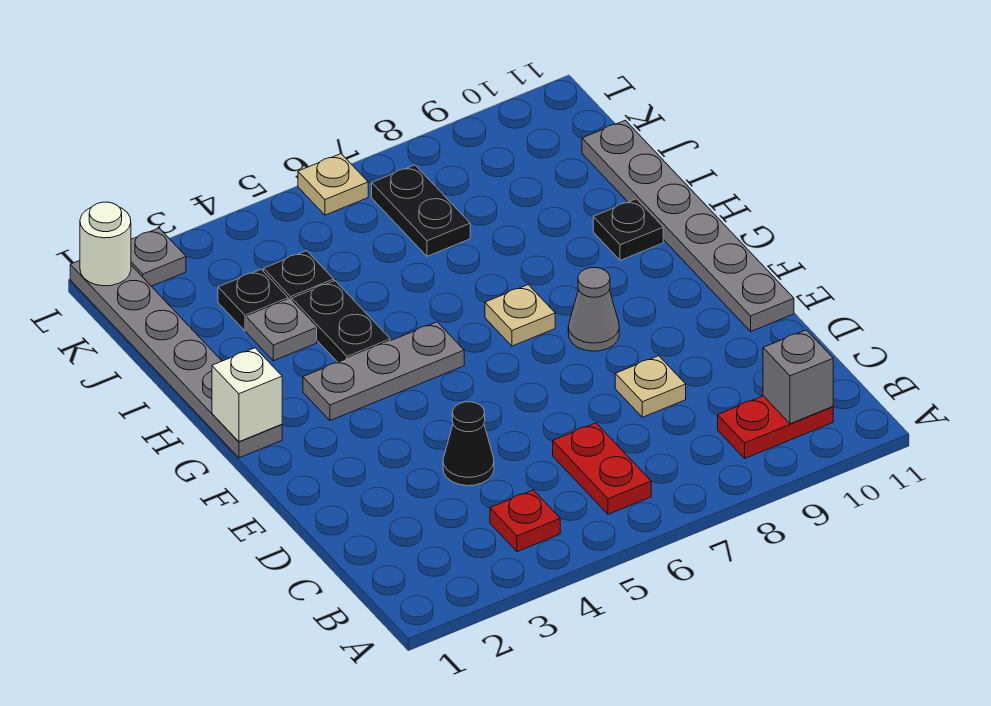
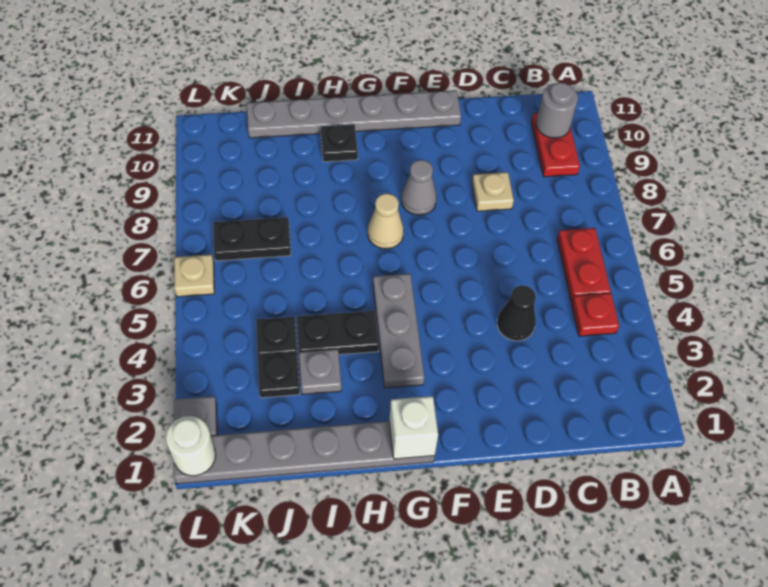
red 1x2 plate [553,423,651,514] -> red 1x2 plate turned to [557,228,611,302]
grey 1x1 brick [763,330,833,424] -> grey 1x1 round brick [536,83,578,138]
tan 1x1 plate [485,285,555,346] -> tan 1x1 cone [368,193,404,249]

